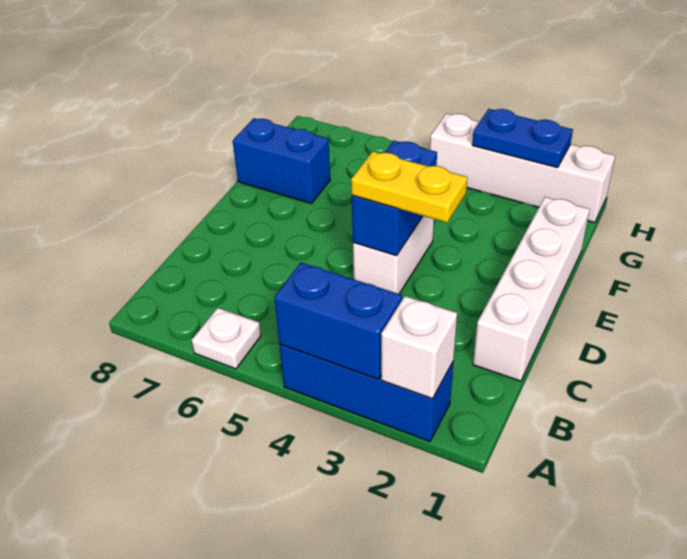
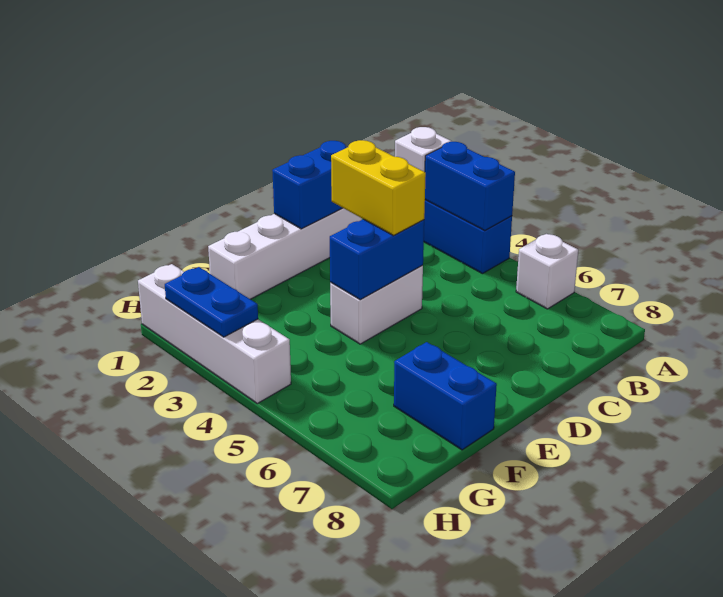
white 1x1 plate [192,308,261,369] -> white 1x1 brick [516,233,578,309]
none -> blue 1x2 brick [272,141,347,229]
yellow 1x2 plate [351,151,467,223] -> yellow 1x2 brick [331,140,426,236]

